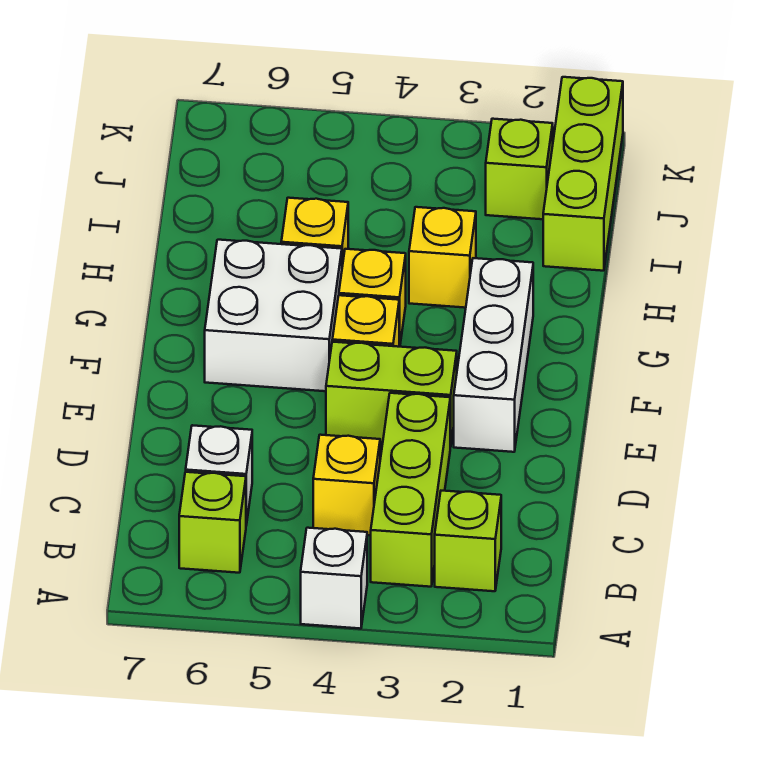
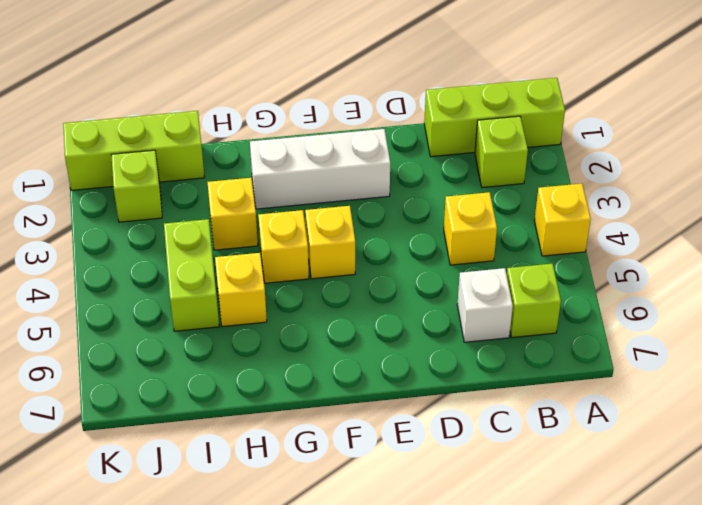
white 1x1 brick [301,528,367,629] -> yellow 1x1 brick [534,184,591,256]
lime 1x3 brick [371,393,450,587] -> lime 1x3 brick moved to [424,78,565,157]
lime 1x2 brick [326,342,457,447] -> lime 1x2 brick moved to [164,219,219,331]
white 2x2 brick [205,240,342,391] -> none

